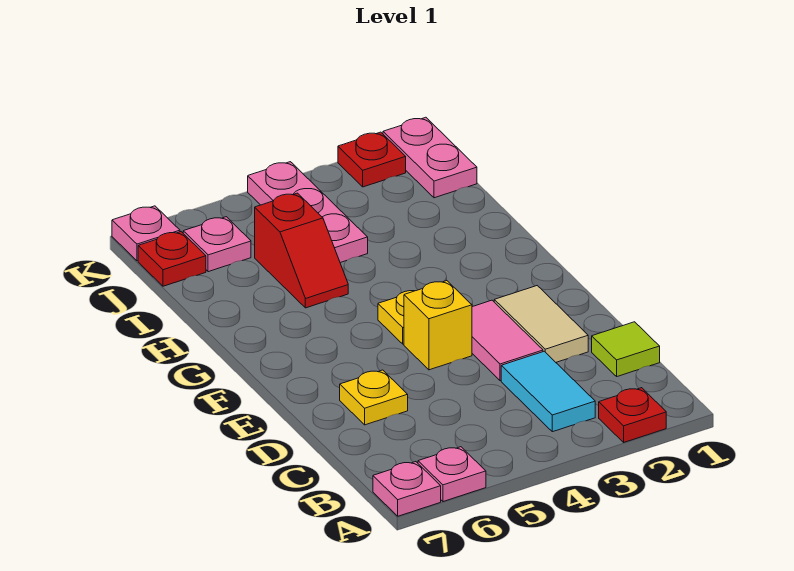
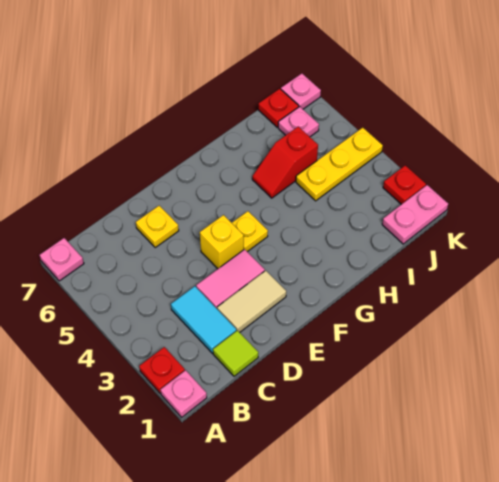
pink 1x1 plate [418,447,486,502] -> pink 1x1 plate moved to [160,370,207,417]
cyan 1x2 tile [501,351,595,432] -> cyan 1x2 tile turned to [171,286,236,353]
pink 1x3 plate [248,162,368,263] -> yellow 1x3 plate [296,128,383,201]

